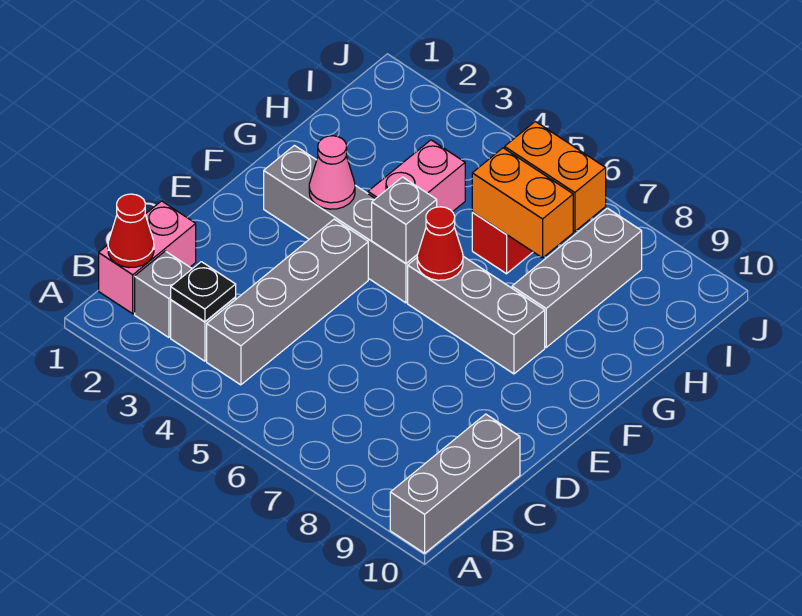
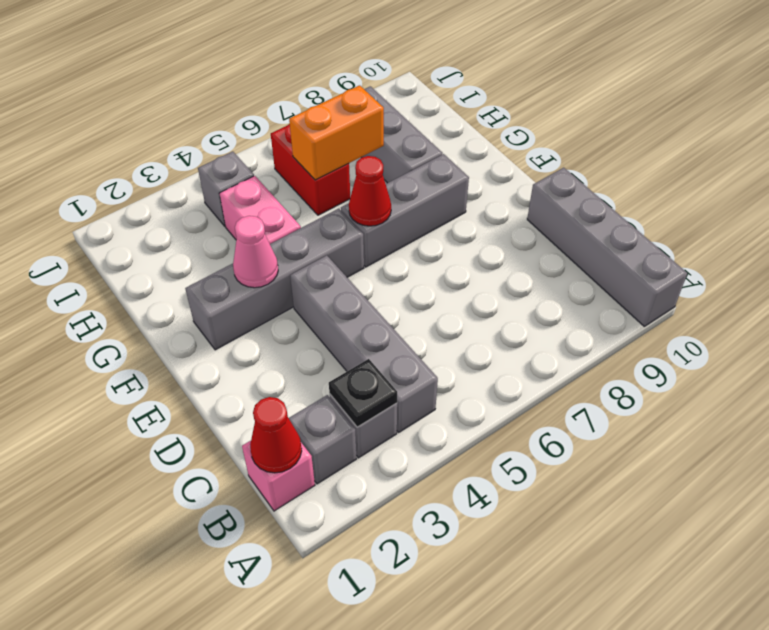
grey 1x3 brick [390,414,520,553] -> grey 1x4 brick [527,168,687,326]
pink 1x2 brick [99,201,196,314] -> pink 1x1 brick [242,441,315,511]
grey 1x1 brick [372,177,437,263] -> grey 1x1 brick moved to [198,151,254,226]
orange 1x2 brick [505,121,606,231] -> none

